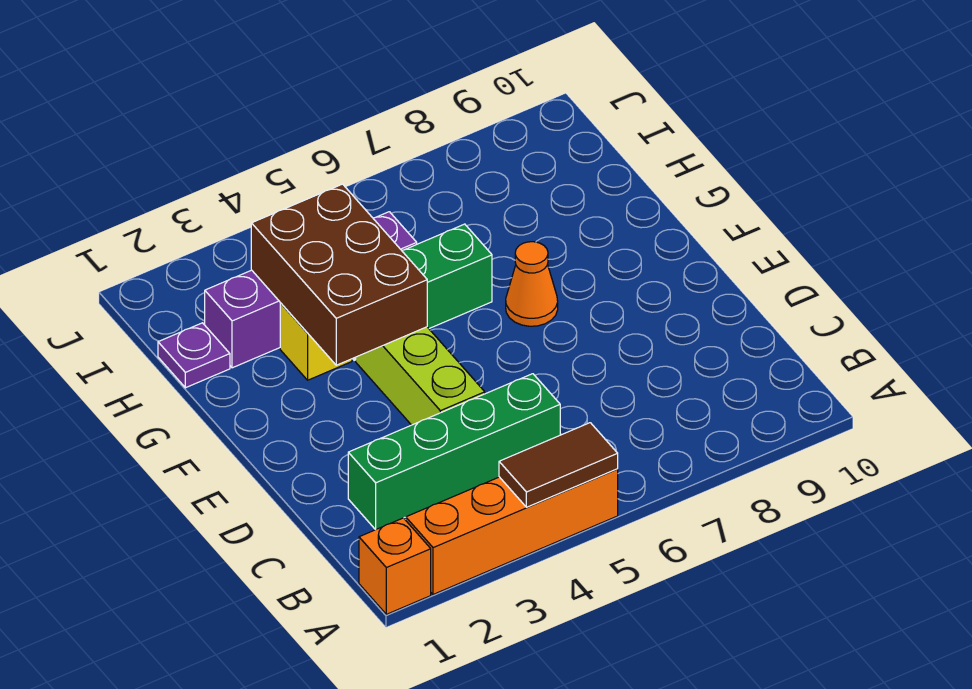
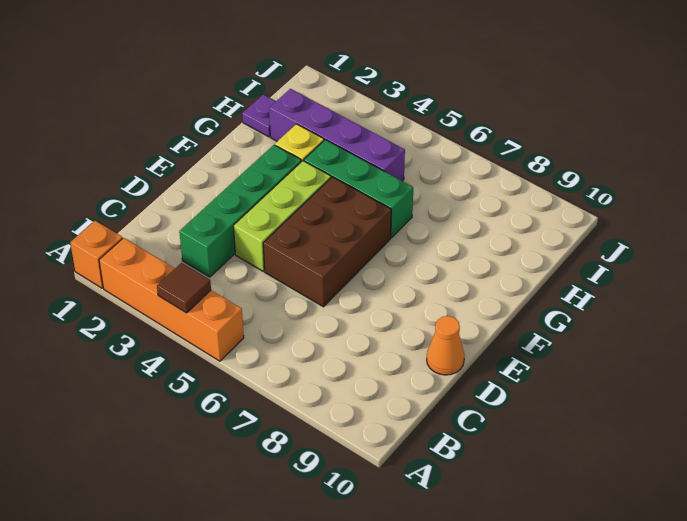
brown 1x2 tile [499,423,618,507] -> brown 1x1 tile [157,263,211,313]
green 1x4 brick [348,374,560,530] -> green 1x4 brick turned to [179,145,302,277]
brown 2x3 brick [251,184,427,365] -> brown 2x3 brick moved to [263,177,391,307]
orange 1x1 cone [506,242,558,326] -> orange 1x1 cone moved to [427,316,464,375]

